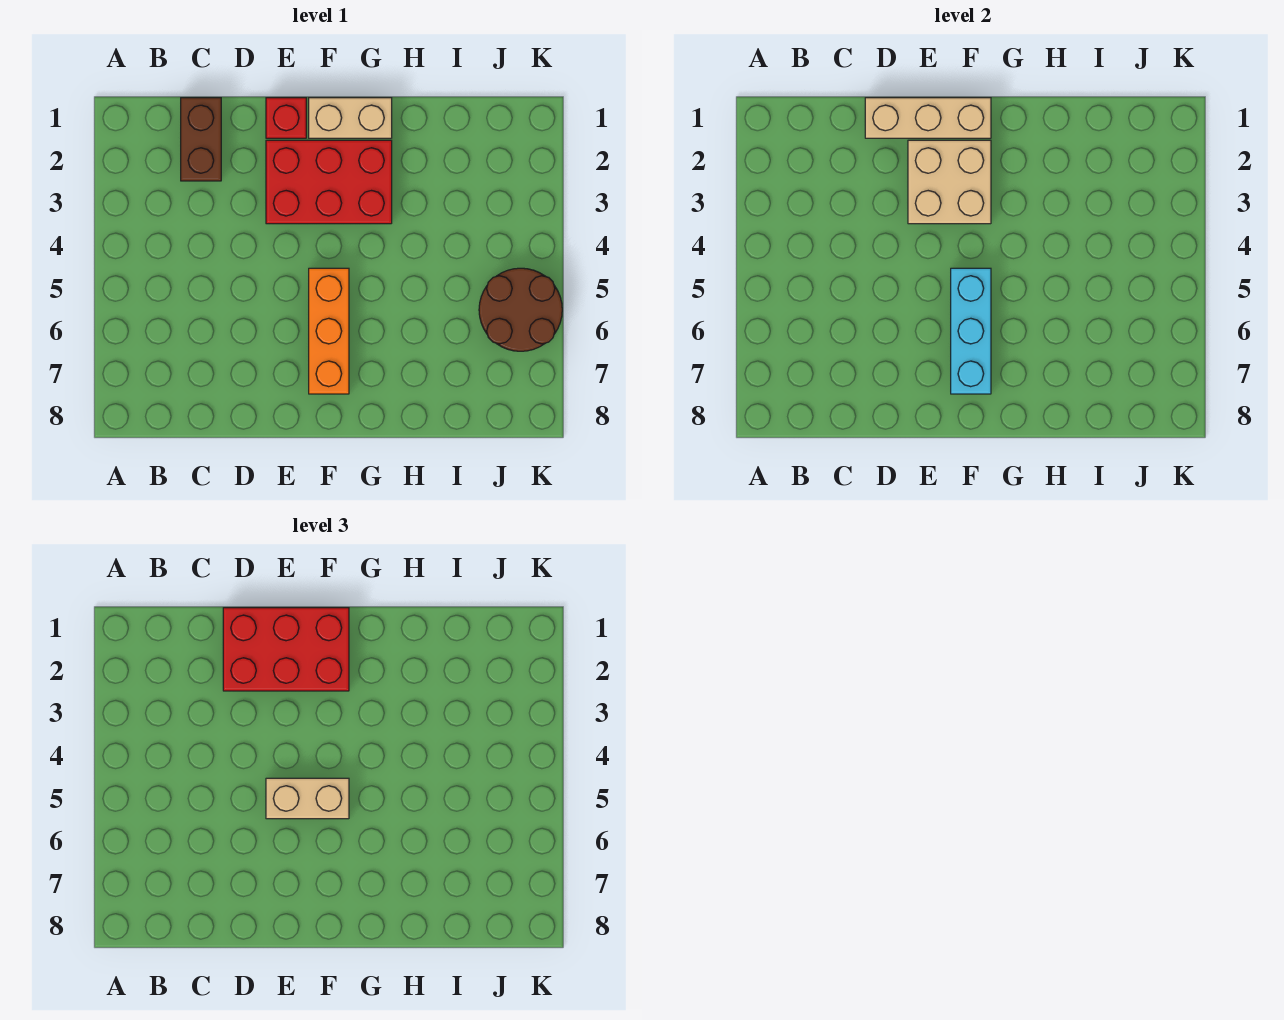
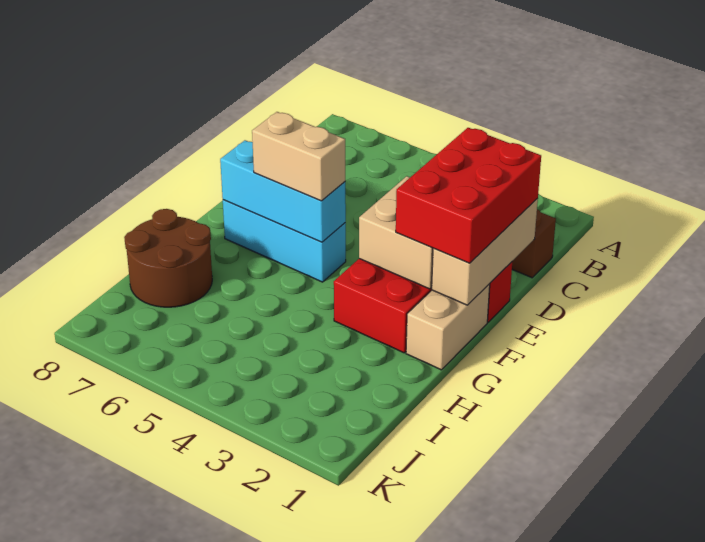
tan 1x2 brick [266,778,349,819] -> tan 1x2 brick turned to [252,112,345,201]
orange 1x3 brick [309,268,349,394] -> cyan 1x3 brick [223,200,346,282]
brown 2x2 round brick [479,268,562,351] -> brown 2x2 round brick moved to [124,209,212,307]

